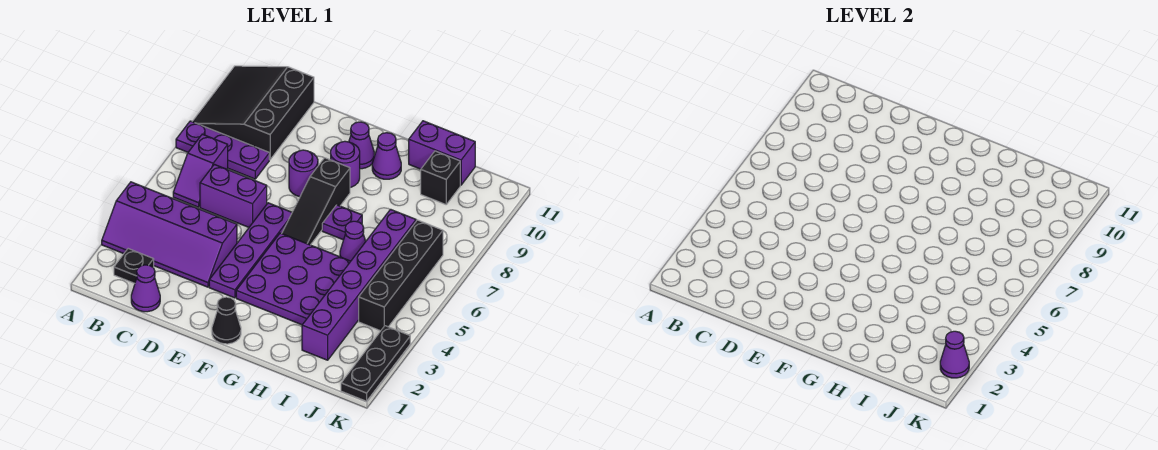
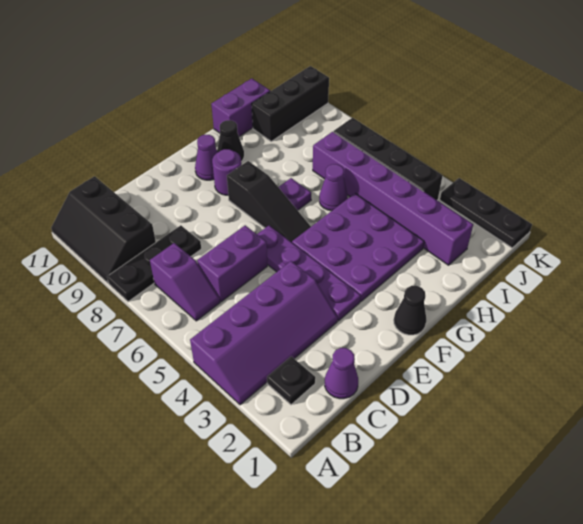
purple 1x3 plate [176,121,269,179] -> black 1x3 plate [107,225,201,302]
black 3x3 slope [192,66,314,160] -> black 2x3 slope [51,176,156,283]
purple 1x1 round brick [289,150,318,197] -> none
purple 1x1 cone [372,133,401,179] -> black 1x1 cone [217,120,244,162]
black 1x1 brick [421,151,460,204] -> black 1x3 brick [252,66,329,141]
purple 1x1 cone [940,331,969,378] -> none

